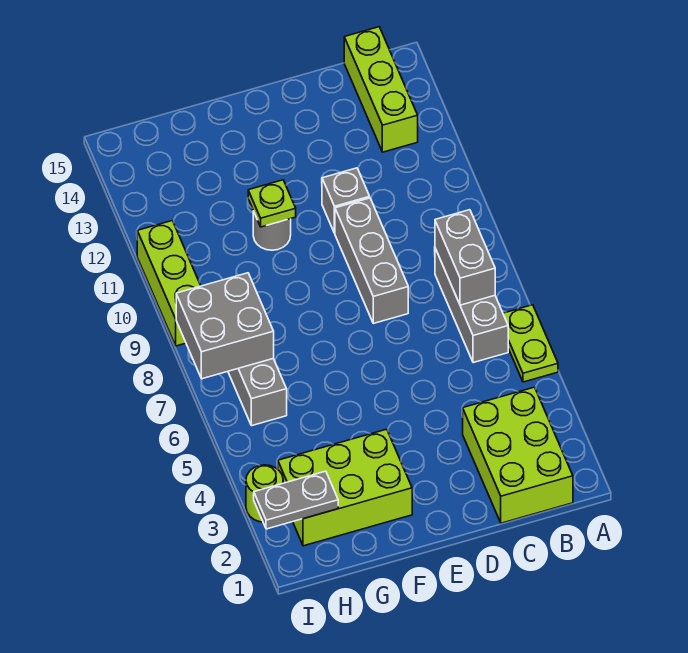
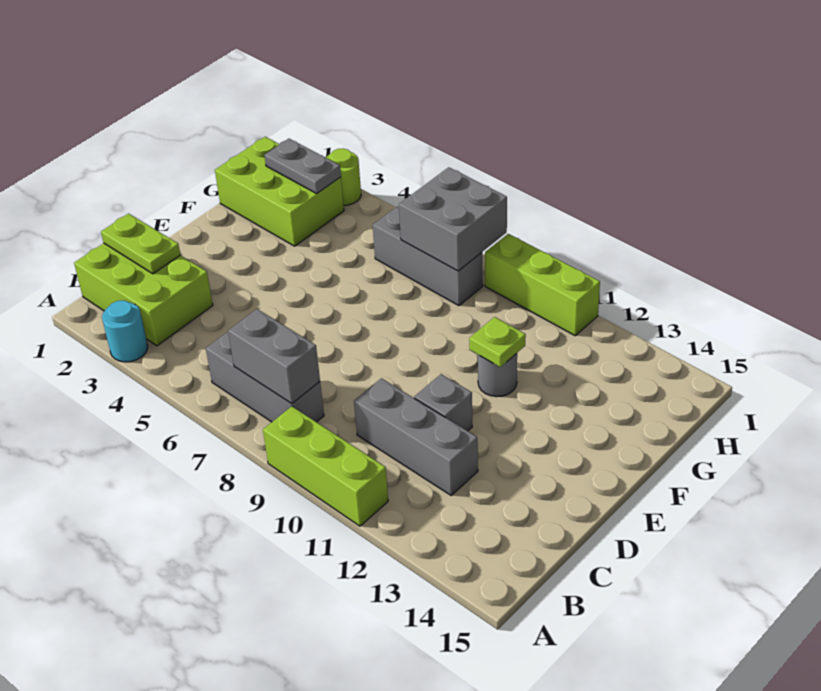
none -> cyan 1x1 round brick [102,300,148,362]
lime 1x2 plate [503,305,558,382] -> lime 1x2 plate moved to [101,214,180,274]
lime 1x3 brick [344,27,418,152] -> lime 1x3 brick moved to [263,407,388,526]
grey 1x3 brick [335,198,408,323] -> grey 1x3 brick moved to [354,378,478,495]
lime 2x3 brick [278,429,412,546] -> lime 2x3 brick turned to [215,137,344,246]
grey 1x2 plate [254,471,338,529] -> grey 1x2 plate turned to [265,139,341,193]

